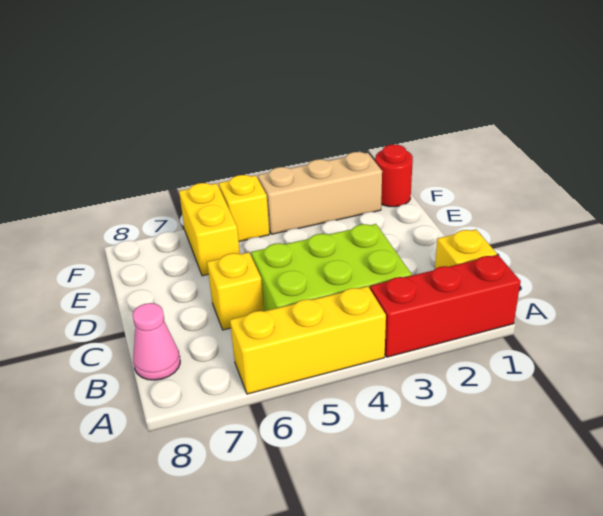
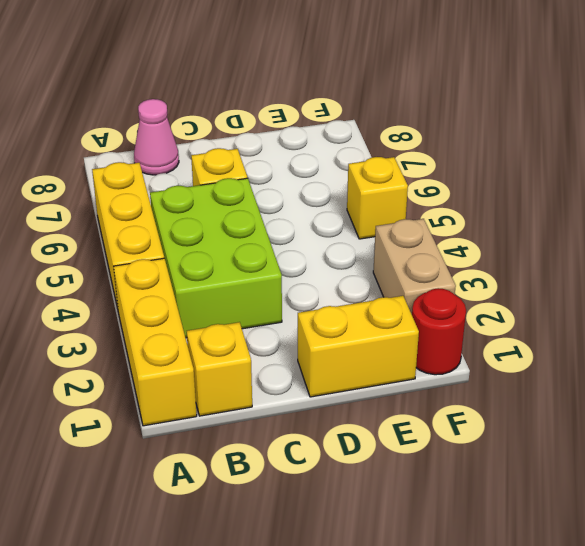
red 1x3 brick [370,255,521,357] -> yellow 1x3 brick [113,258,197,426]
yellow 1x2 brick [179,183,240,276] -> yellow 1x2 brick moved to [298,296,419,397]
tan 1x3 brick [258,152,382,234] -> tan 1x2 brick [373,219,456,314]

